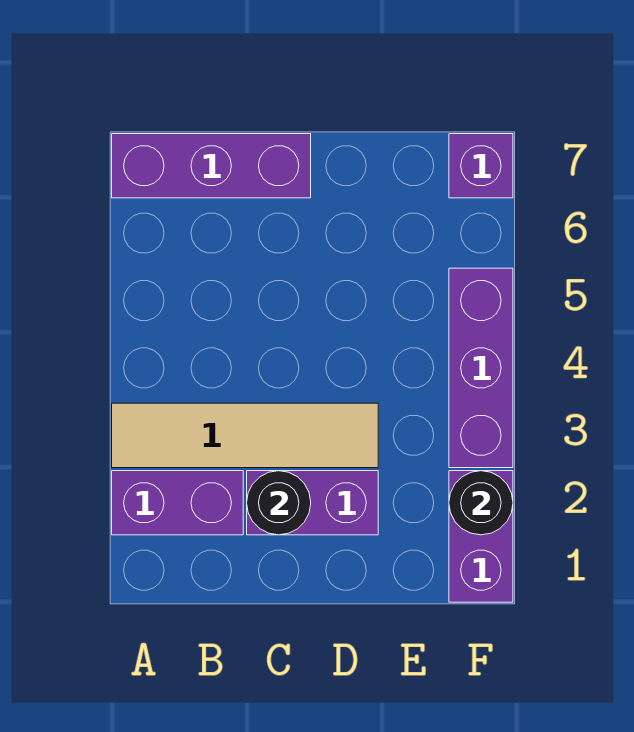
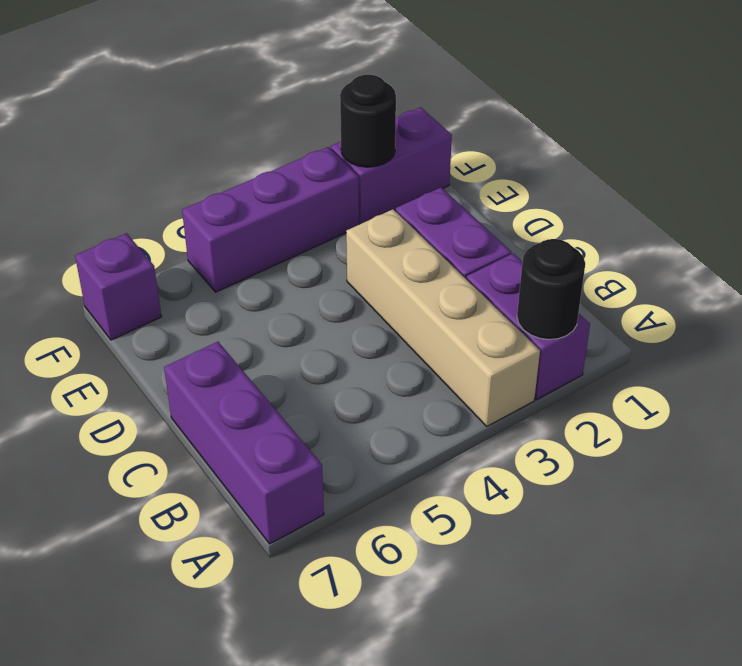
tan 1x4 tile [112,403,378,468] -> tan 1x4 brick [346,209,540,426]
black 1x1 round brick [247,471,311,535] -> black 1x1 round brick moved to [517,239,585,340]

